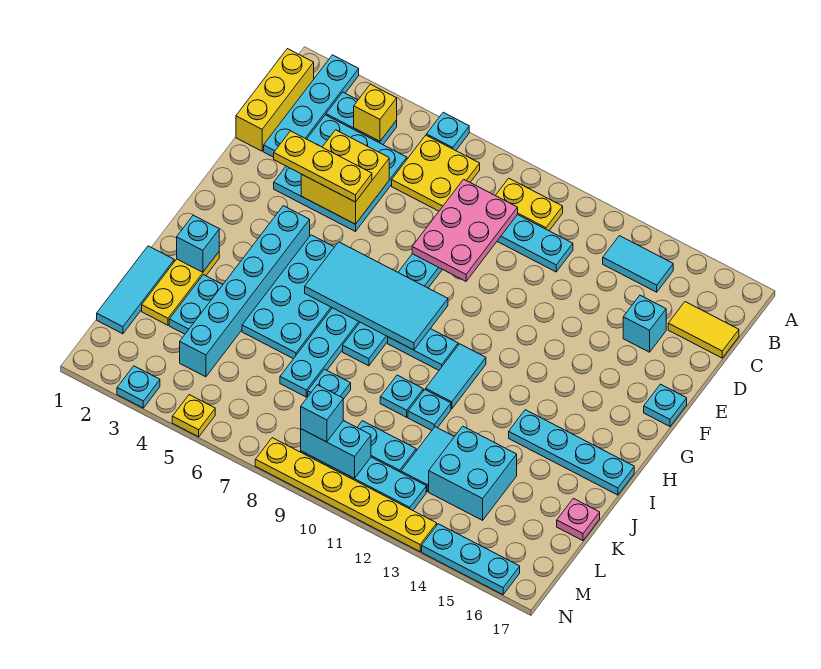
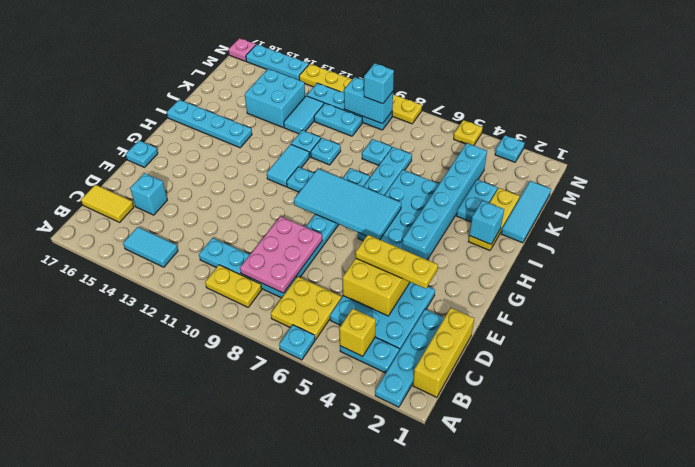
pink 1x1 plate [557,499,600,541] -> pink 1x1 plate moved to [228,38,256,61]

